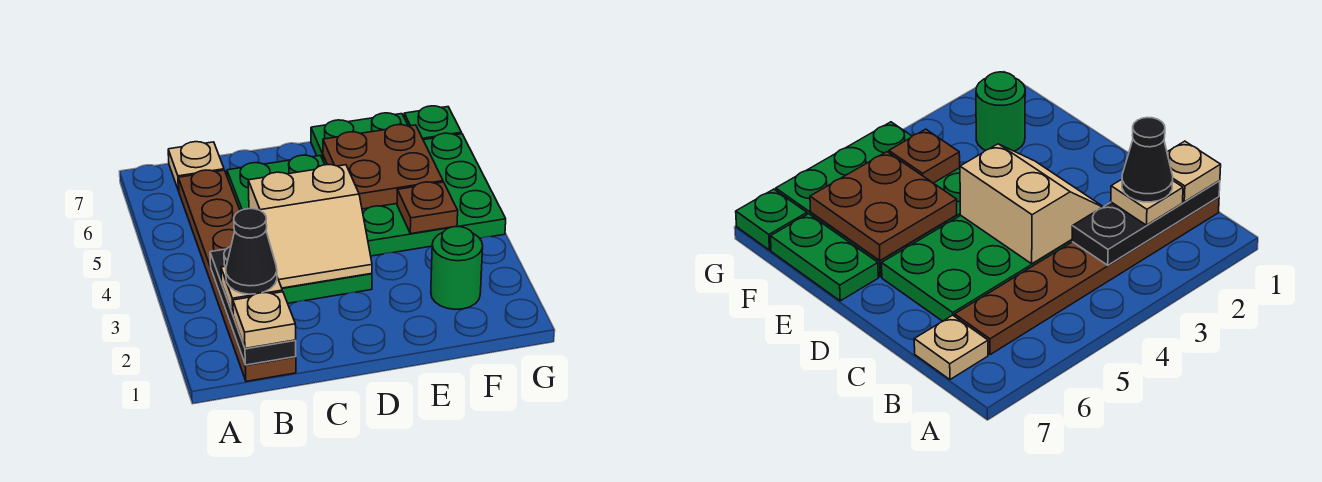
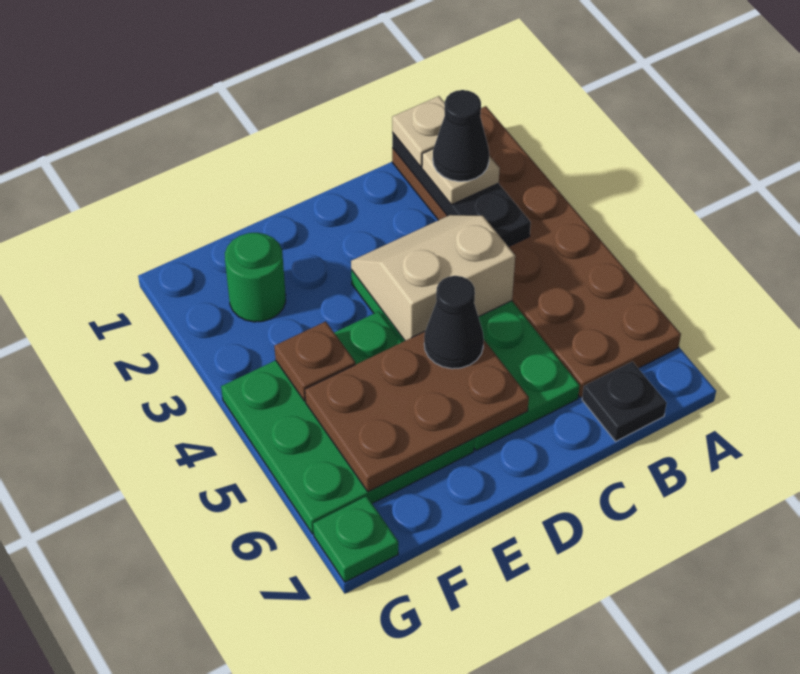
brown 1x6 plate [178,170,296,381] -> brown 2x6 plate [392,106,681,397]
tan 1x1 plate [168,142,224,191] -> black 1x1 plate [582,362,667,441]
none -> black 1x1 cone [424,276,484,369]
brown 2x2 plate [323,125,443,209] -> brown 2x3 plate [305,331,529,492]
green 1x2 plate [311,113,408,159] -> none

